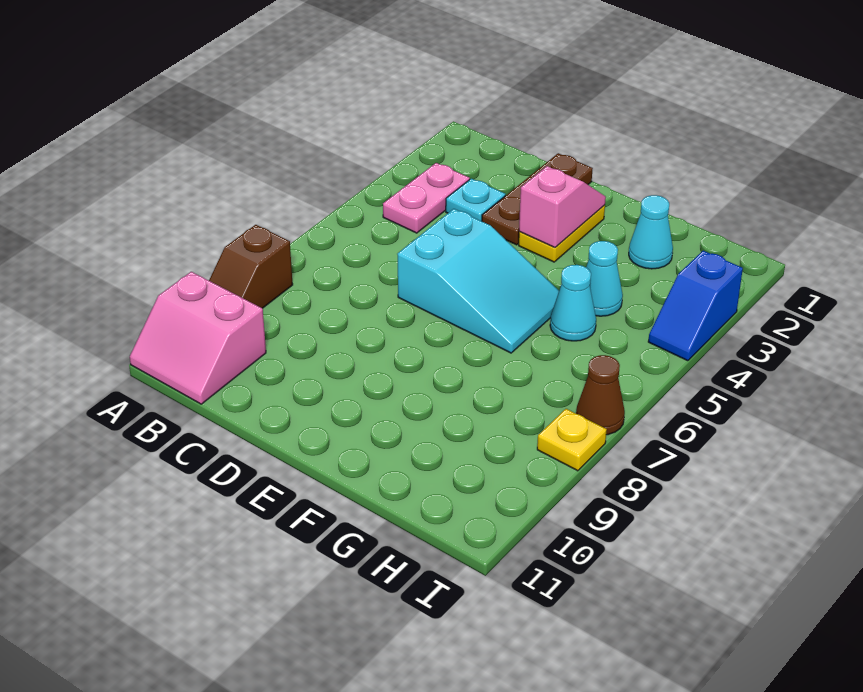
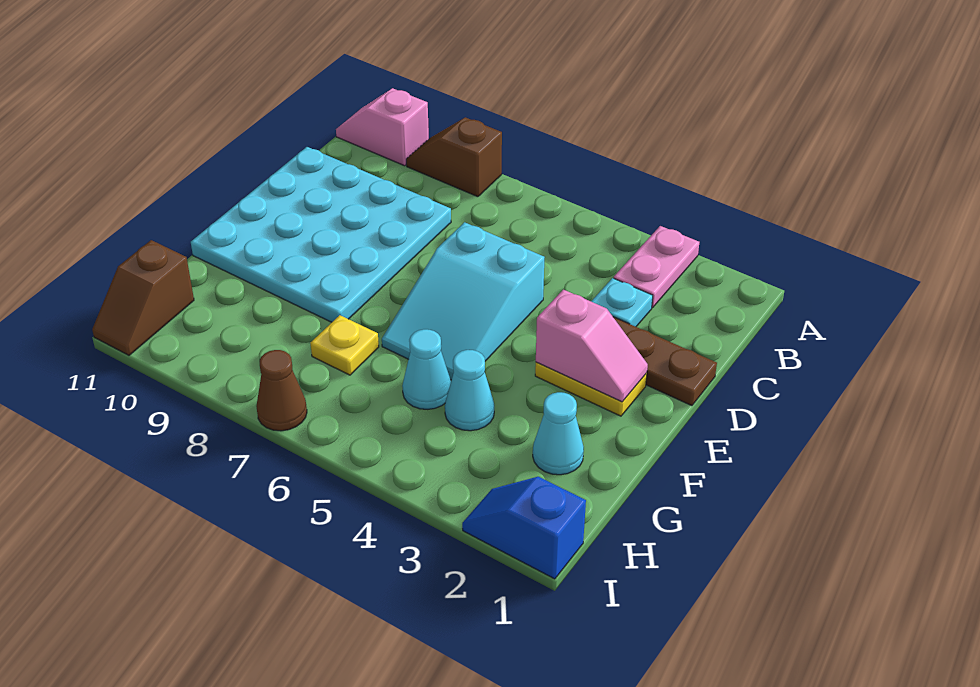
pink 2x2 slope [130,272,266,404] -> pink 1x2 slope [336,88,429,166]
pink 1x2 plate [383,163,470,233] -> pink 1x2 plate turned to [614,226,699,308]
none -> cyan 4x4 plate [191,147,451,322]
none -> brown 1x2 slope [92,240,194,355]
blue 1x2 slope [648,251,743,361] -> blue 1x2 slope moved to [462,477,586,579]
yellow 1x1 plate [537,409,607,471] -> yellow 1x1 plate moved to [310,315,379,375]

